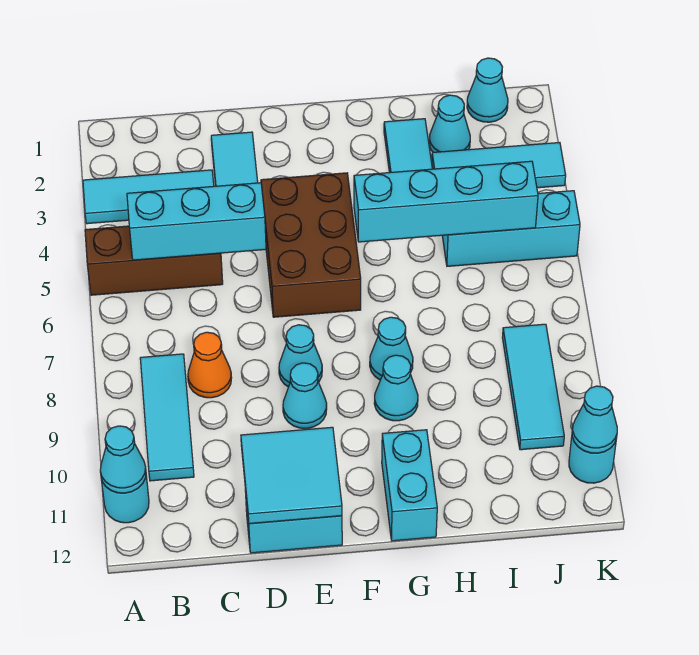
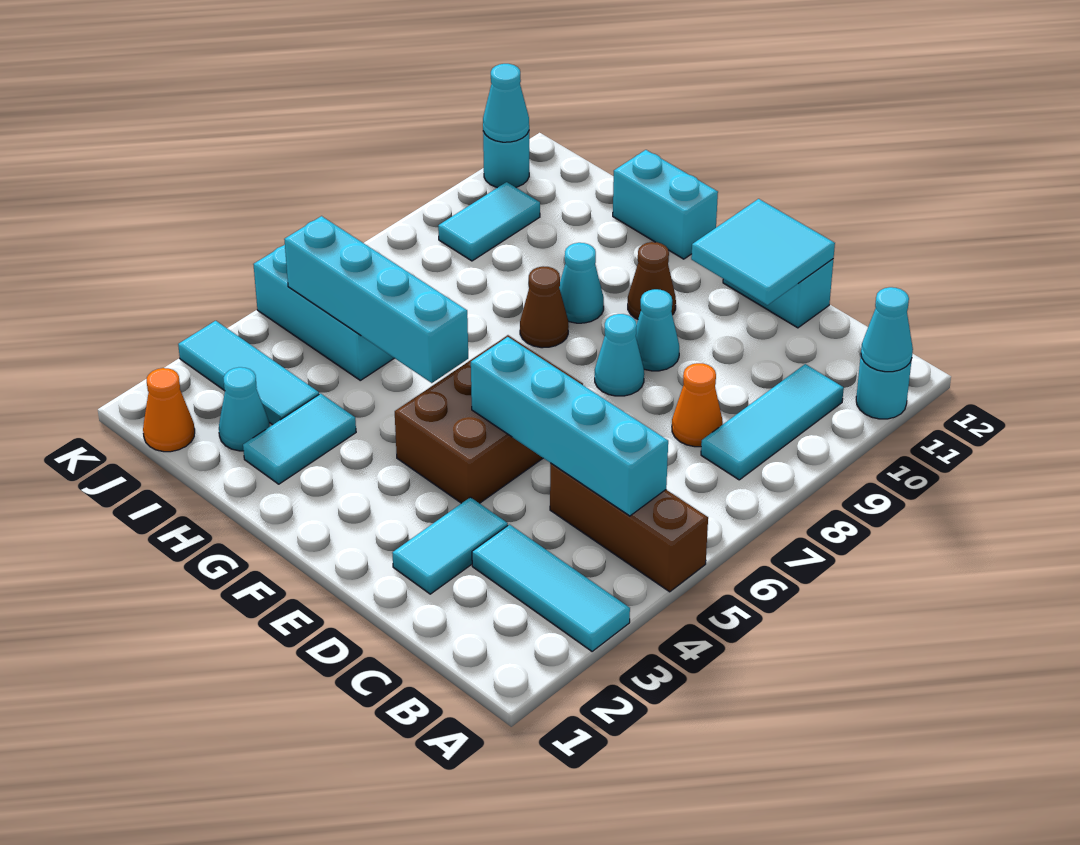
cyan 1x3 brick [127,183,266,260] -> cyan 1x4 brick [471,337,668,516]
none -> brown 1x1 cone [628,242,676,319]
cyan 1x1 cone [370,317,413,380] -> brown 1x1 cone [520,266,569,348]
cyan 1x2 brick [382,430,437,541] -> cyan 1x2 brick turned to [613,150,718,259]
cyan 1x1 cone [467,58,508,122] -> orange 1x1 cone [143,368,195,452]
cyan 1x3 tile [502,324,564,450] -> cyan 1x2 tile [438,182,540,261]

